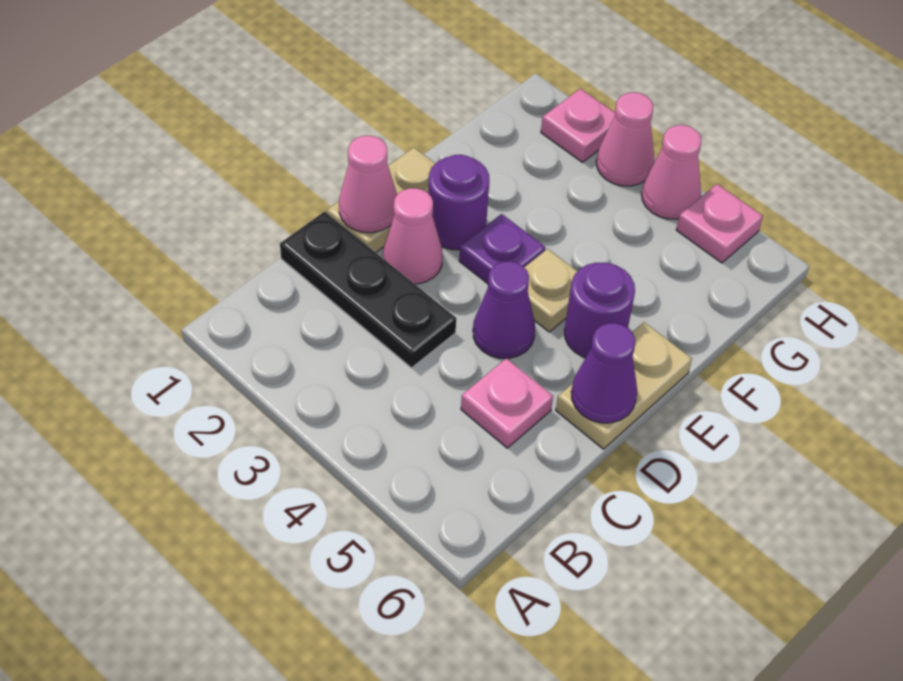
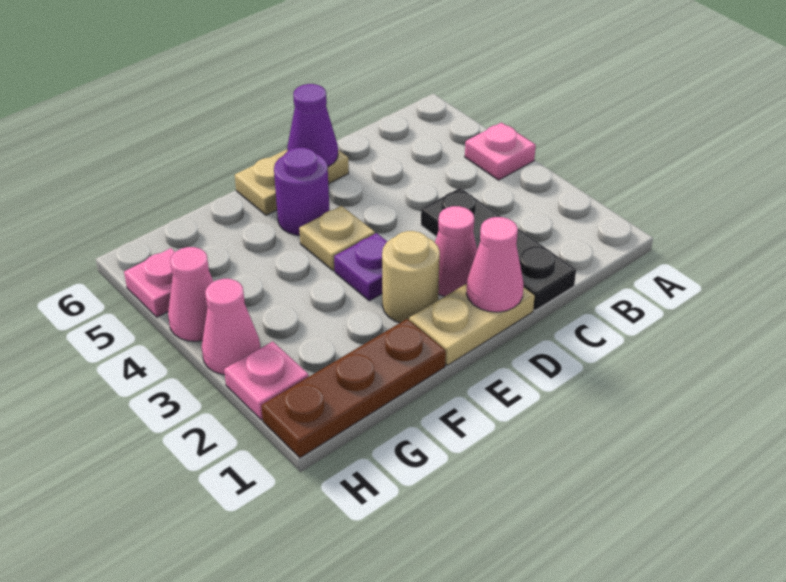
pink 1x1 plate [461,358,553,448] -> pink 1x1 plate moved to [465,122,536,180]
purple 1x1 cone [473,261,535,358] -> none
purple 1x1 round brick [428,155,489,250] -> tan 1x1 round brick [382,231,440,323]
none -> brown 1x3 plate [261,319,446,458]

